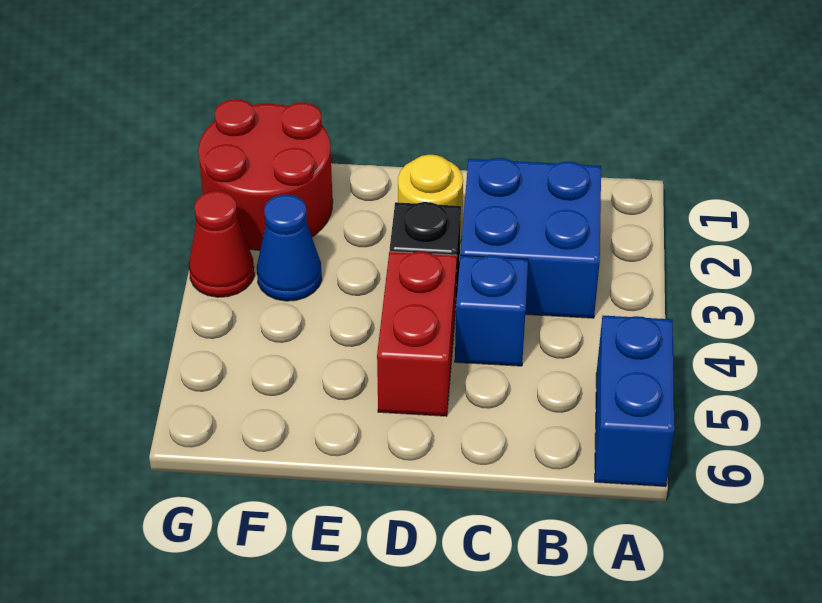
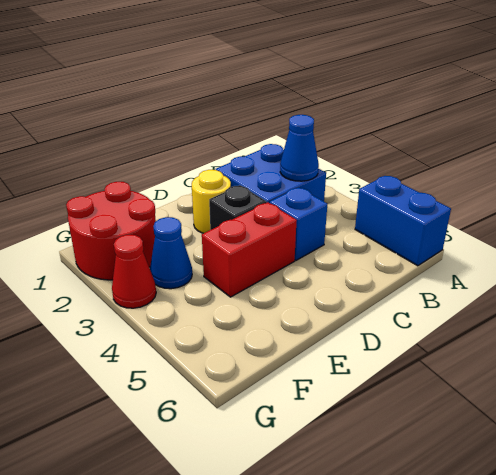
none -> blue 1x1 cone [280,115,319,181]
red 1x2 brick [377,252,457,416] -> red 1x2 brick turned to [202,202,297,297]

